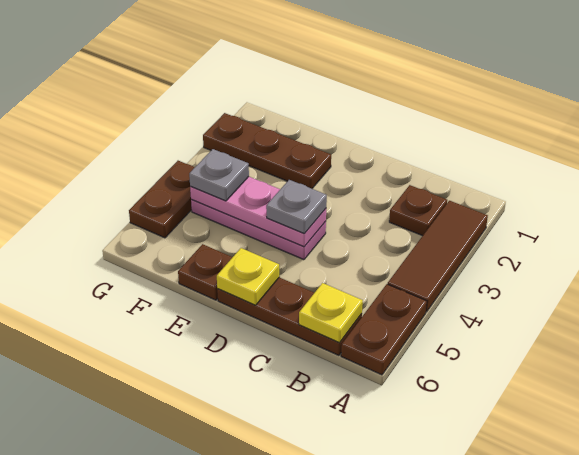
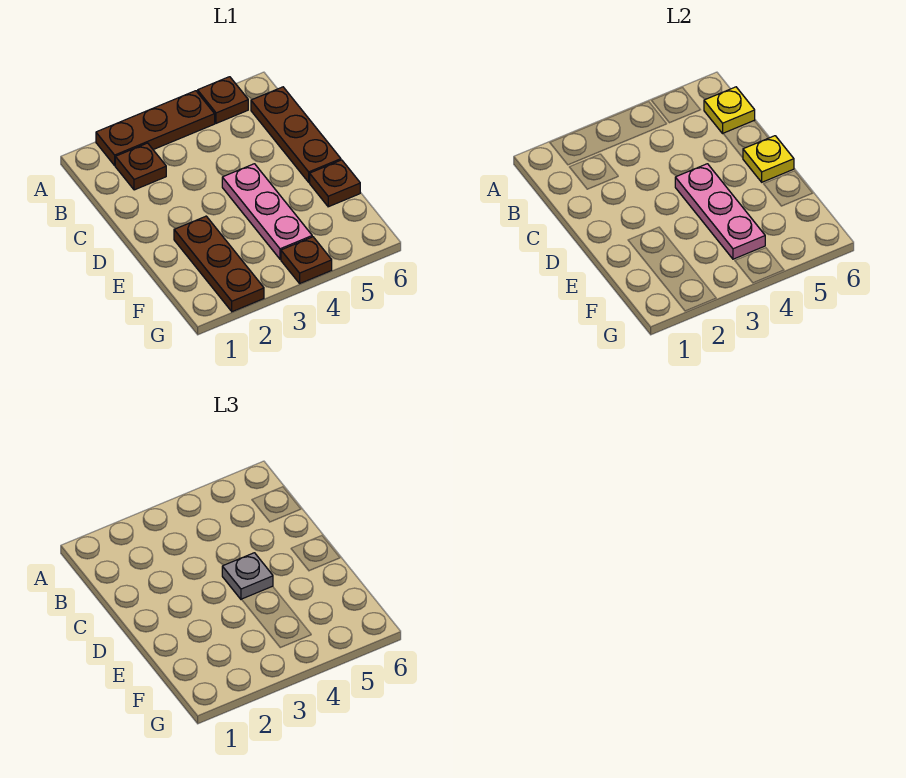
brown 1x3 tile [388,201,488,312] -> brown 1x3 plate [96,91,215,165]
brown 1x2 plate [341,284,427,375] -> brown 1x1 plate [198,77,248,123]
grey 1x1 plate [189,149,249,201] -> none
brown 1x2 plate [129,161,195,238] -> brown 1x1 plate [281,237,332,283]

